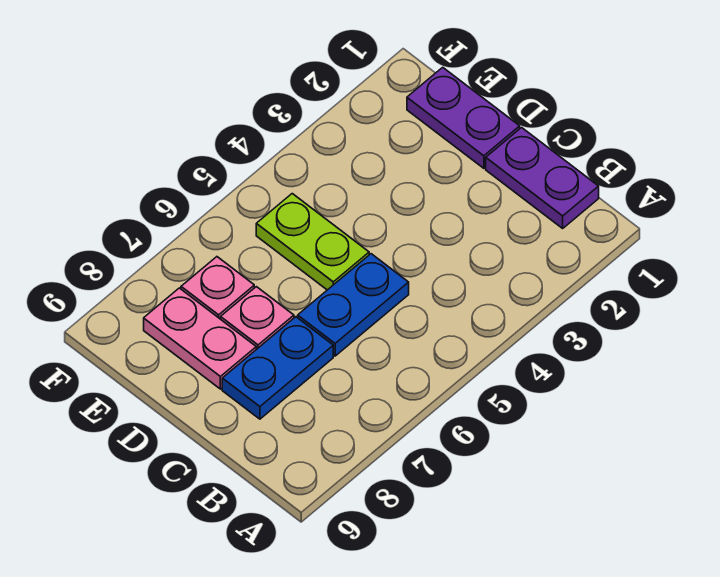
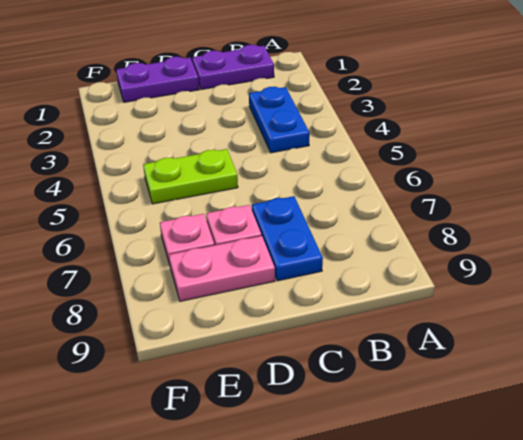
blue 1x2 plate [298,254,409,356] -> blue 1x2 plate moved to [249,87,310,153]

